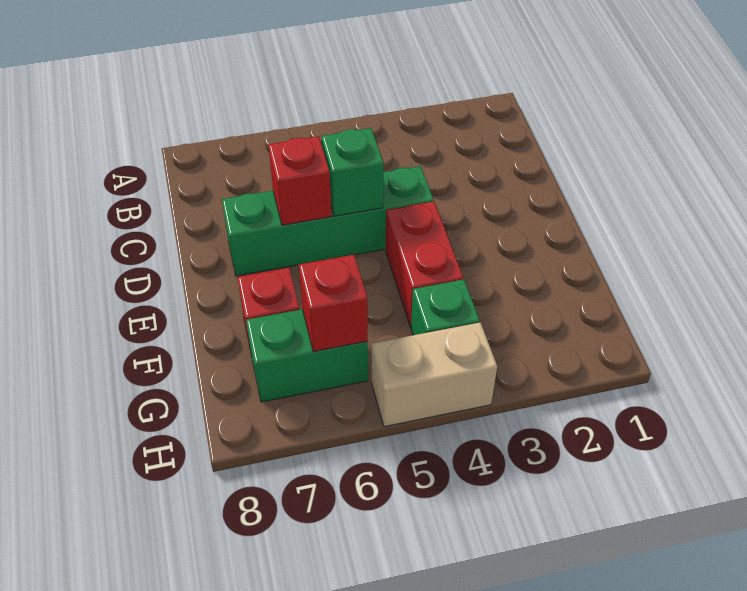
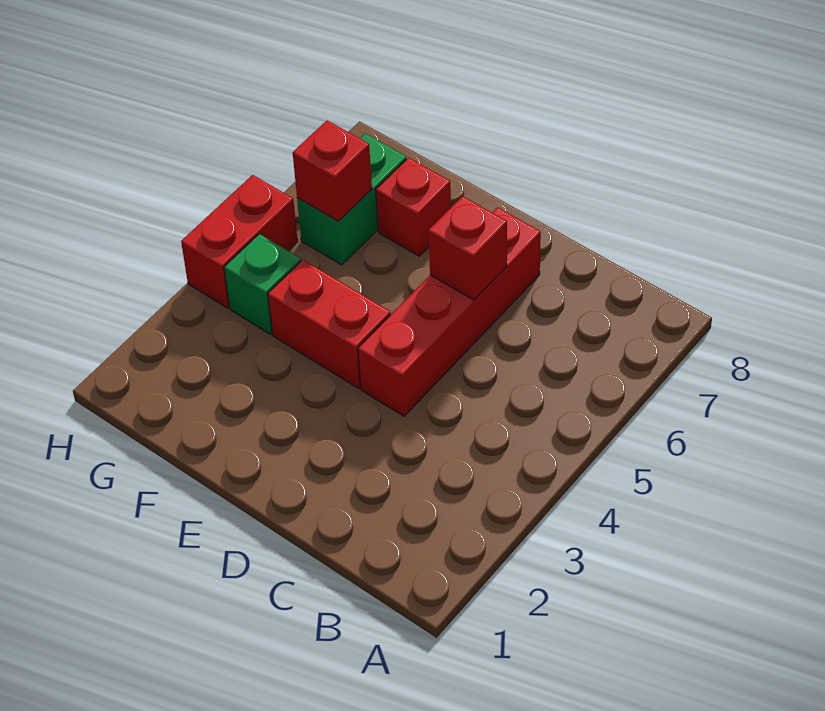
green 1x4 brick [222,166,434,276] -> red 1x4 brick [358,207,541,416]
green 1x1 brick [322,128,384,216] -> none
tan 1x2 brick [371,322,497,427] -> red 1x2 brick [181,175,298,308]

